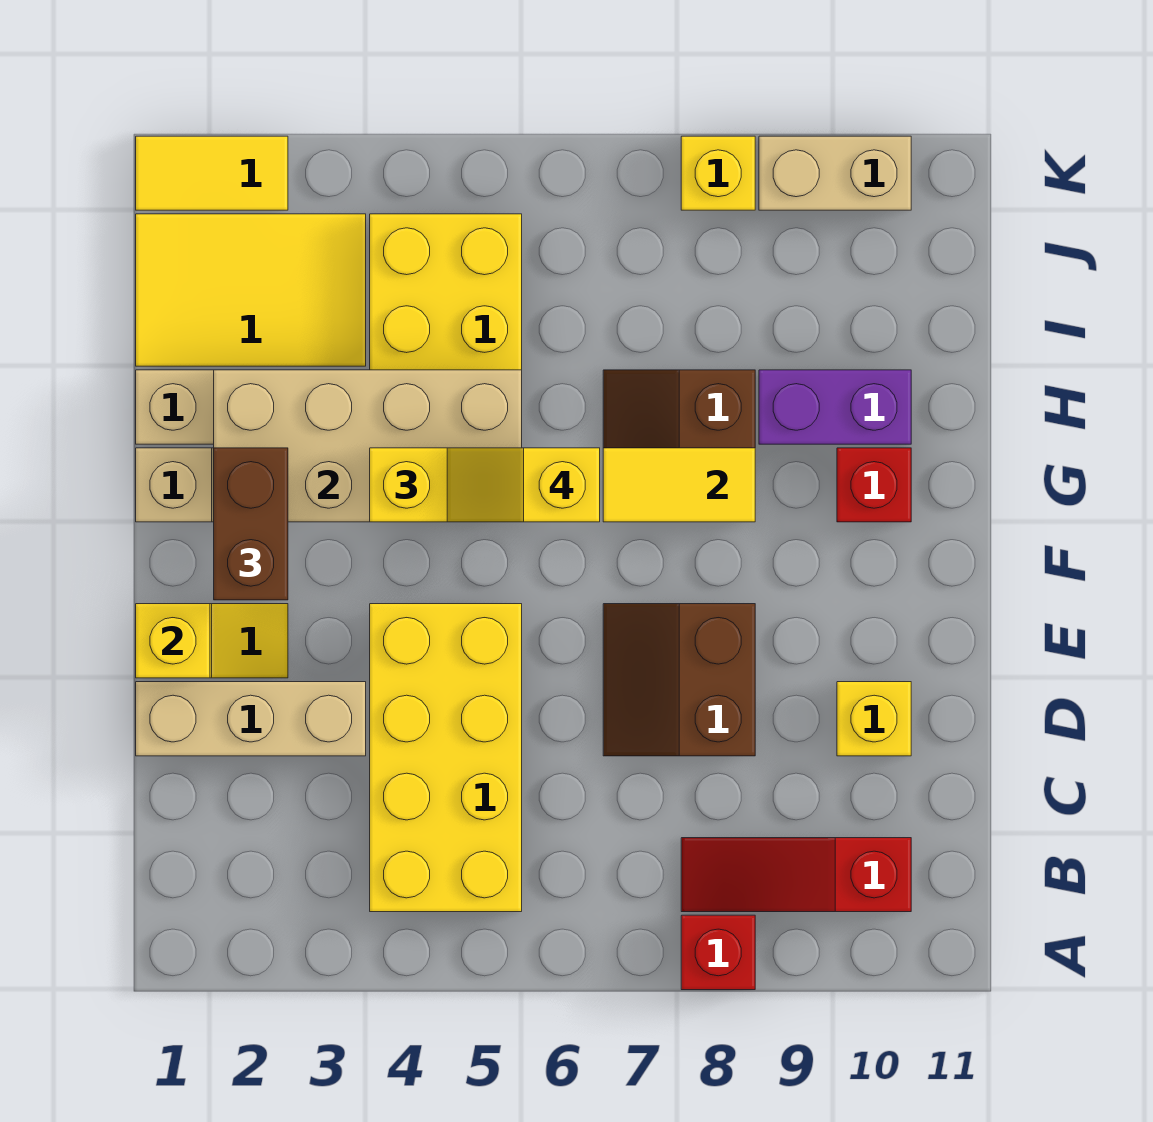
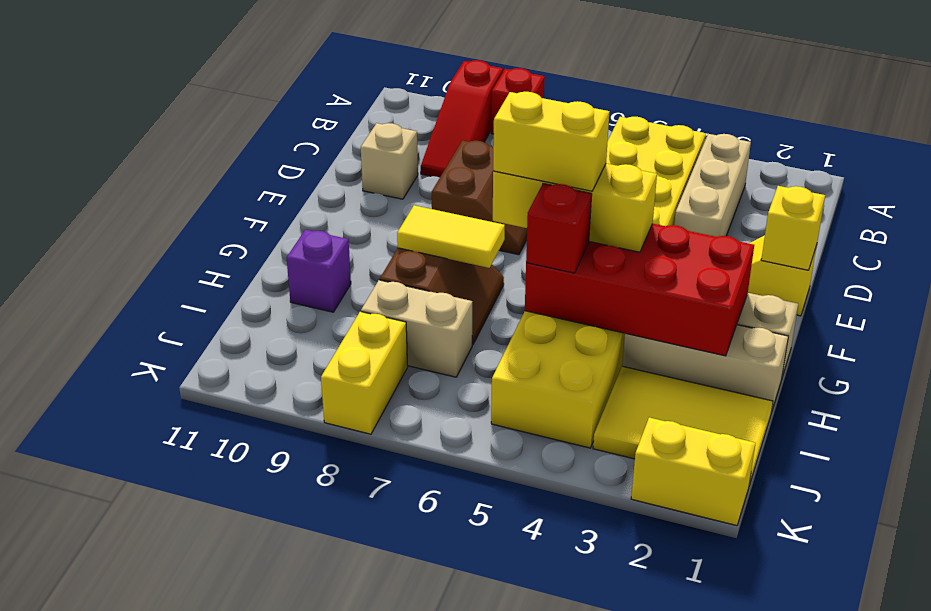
red 1x3 slope [681,838,911,912] -> red 1x3 slope turned to [421,60,503,178]
tan 1x3 brick [136,682,366,756] -> tan 1x3 brick turned to [674,134,751,237]
yellow 1x1 brick [837,682,911,756] -> tan 1x1 brick [361,123,418,199]
brown 1x2 brick [214,448,288,600] -> none
tan 2x4 brick [214,370,522,522] -> red 2x4 brick [525,224,754,356]
yellow 1x2 slope [447,448,600,522] -> yellow 1x2 brick [493,92,609,191]
red 1x1 brick [837,448,911,522] -> red 1x1 brick moved to [526,183,592,273]
purple 1x2 brick [759,370,911,444] -> purple 1x1 brick [287,230,351,312]
yellow 1x2 tile [136,136,288,210] -> yellow 1x2 brick [631,418,756,526]
yellow 1x1 brick [681,136,755,210] -> yellow 1x2 brick [321,312,408,434]
tan 1x2 brick [759,136,911,210] -> tan 1x2 brick moved to [361,280,472,377]

